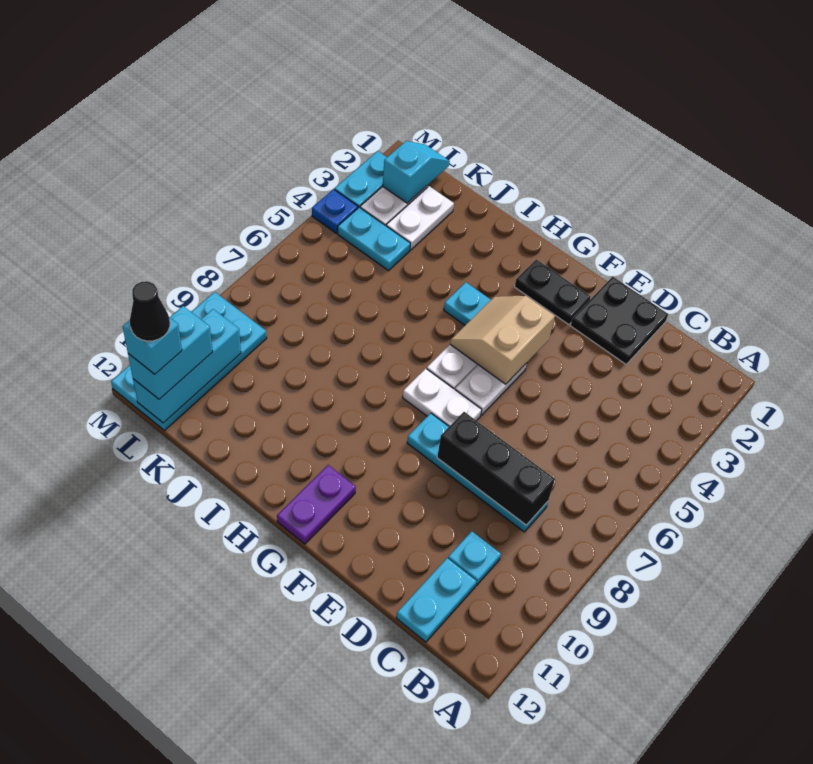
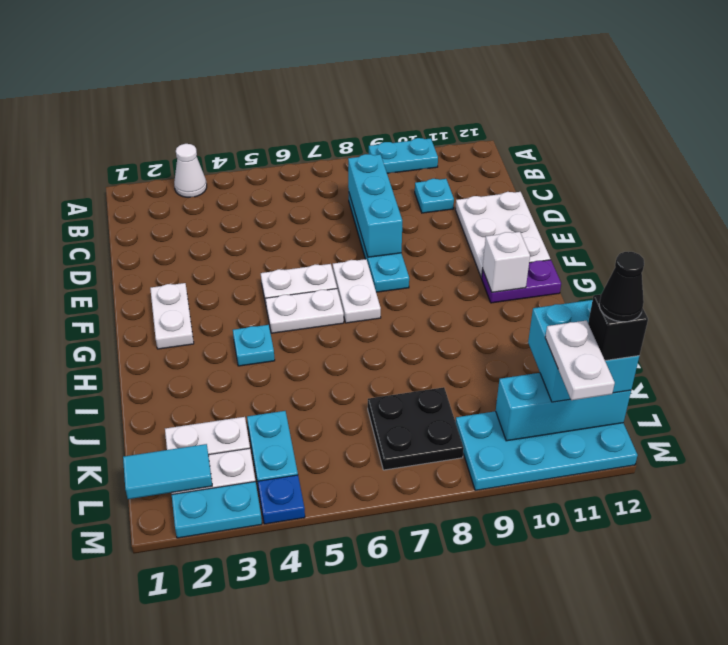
none -> white 1x1 cone [174,144,207,197]
black 1x3 brick [437,412,555,525] -> cyan 1x3 brick [348,154,402,257]
cyan 1x2 plate [397,558,477,642] -> cyan 1x2 plate moved to [369,138,438,173]
black 2x2 plate [570,276,668,364] -> black 2x2 plate moved to [368,387,464,470]
none -> white 2x3 plate [455,192,550,278]
black 1x2 plate [515,259,591,325] -> white 1x2 plate [150,283,194,349]
tan 2x2 slope [450,296,555,384] -> none
none -> white 1x1 brick [483,232,530,292]
cyan 1x2 slope [383,141,450,203] -> cyan 1x2 tile [123,444,212,499]
cyan 1x2 brick [128,306,213,399] -> cyan 2x2 brick [528,300,639,402]
none -> white 1x2 plate [545,321,615,400]
cyan 1x1 brick [123,317,182,374] -> black 1x1 brick [588,294,648,361]

